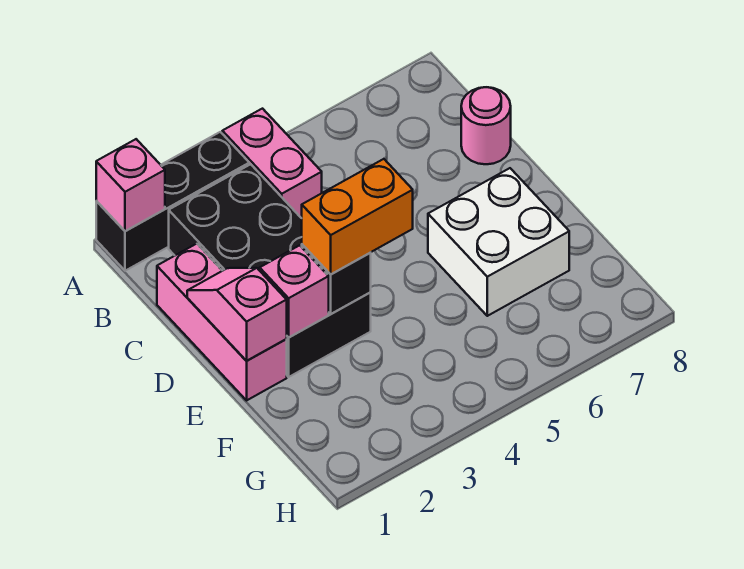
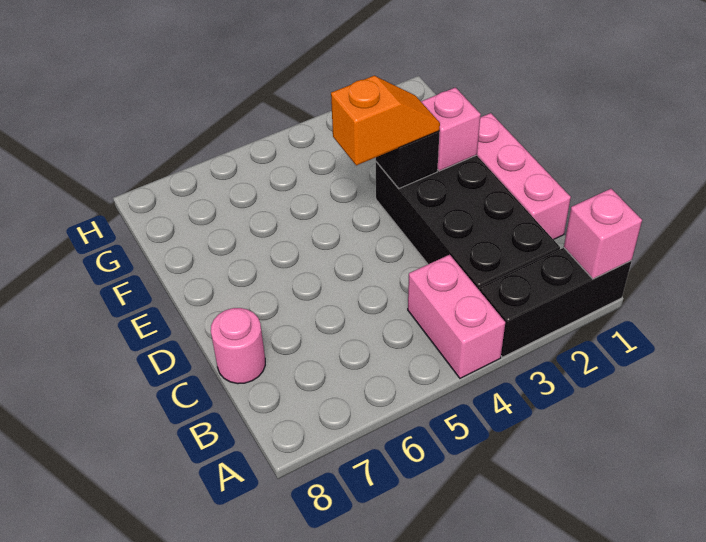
pink 1x2 slope [187,268,287,361] -> none
orange 1x2 brick [302,159,413,274] -> orange 1x2 slope [331,76,440,165]
white 2x2 brick [428,168,569,316] -> none

